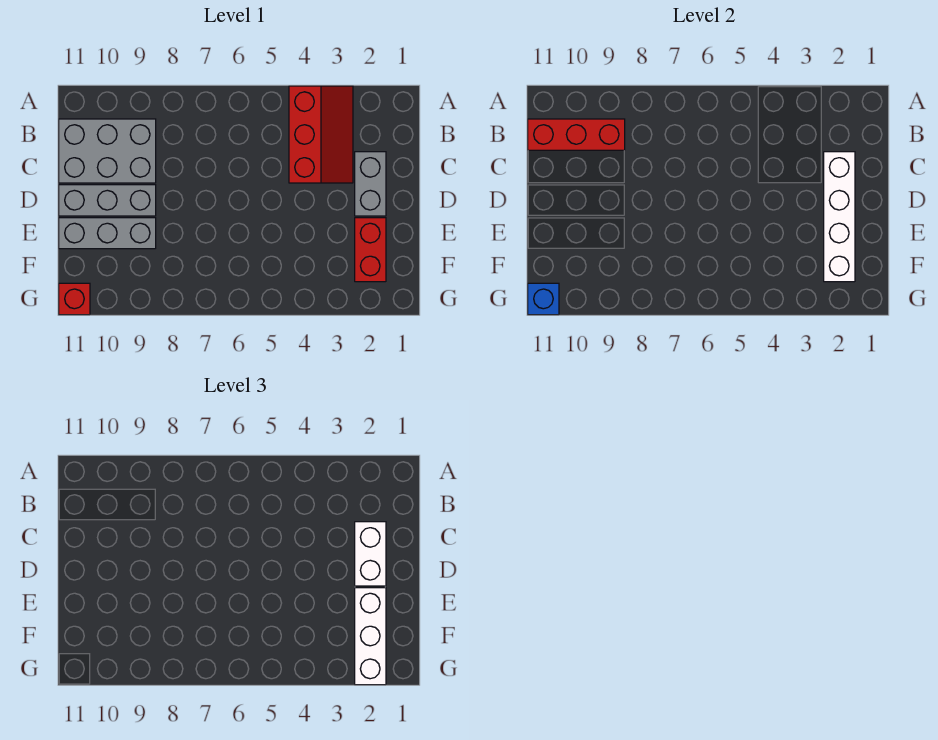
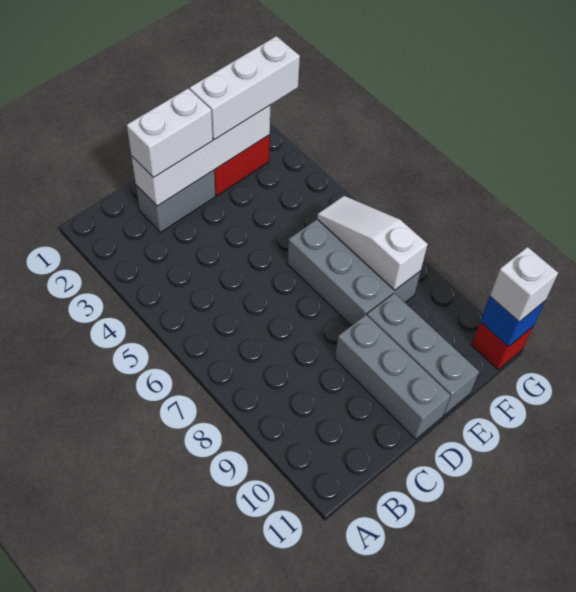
red 2x3 slope [289,86,353,183] -> none
grey 2x3 brick [59,119,156,183] -> grey 2x3 brick moved to [287,219,421,326]
red 1x3 brick [528,119,625,150] -> none
none -> white 1x3 slope [317,196,428,290]
none -> white 1x1 brick [490,247,558,322]

